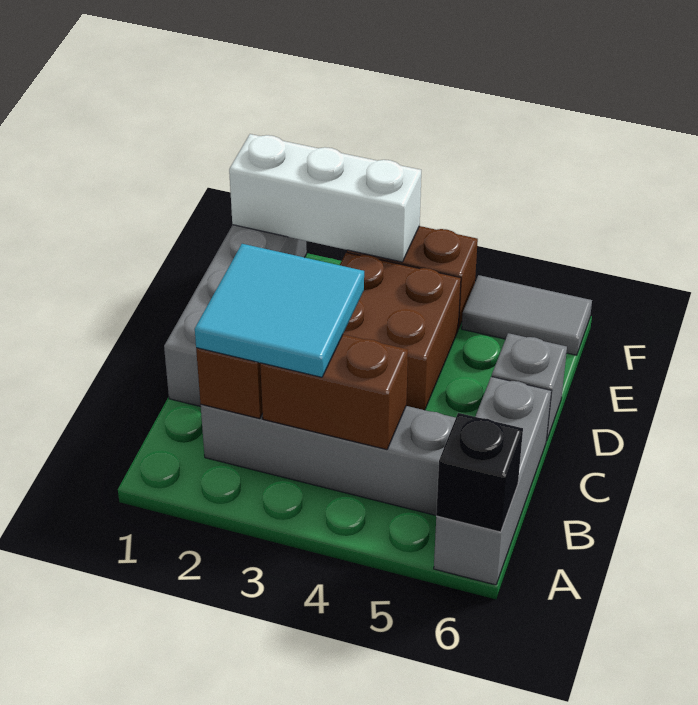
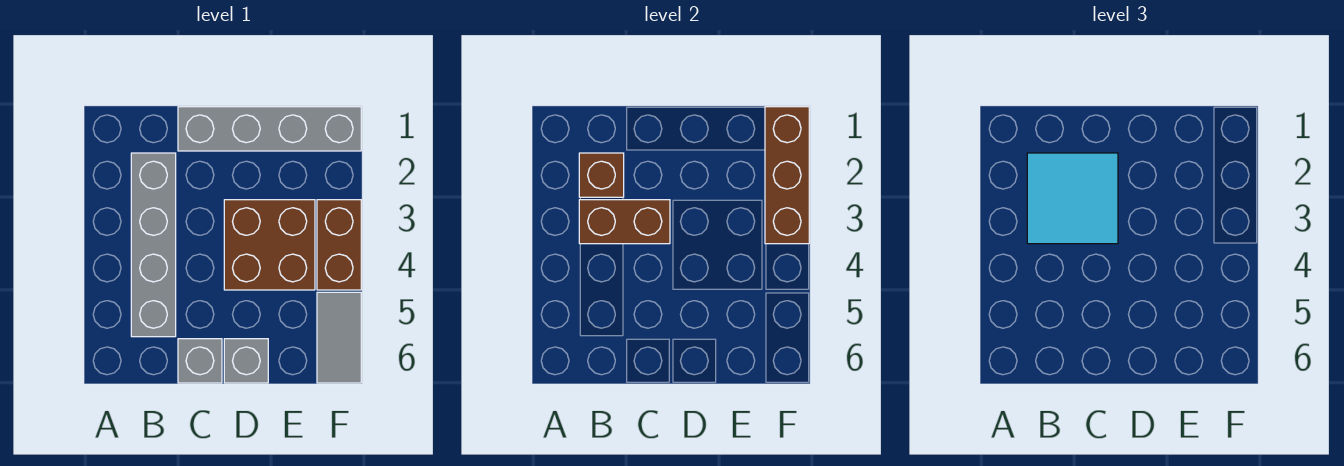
grey 1x3 brick [434,376,551,585] -> grey 1x1 brick [178,339,222,383]
black 1x1 brick [436,413,523,532] -> none
brown 1x2 brick [260,334,408,450] -> brown 1x2 brick turned to [579,200,670,244]
white 1x3 brick [229,134,421,262] -> brown 1x3 brick [765,107,809,244]

